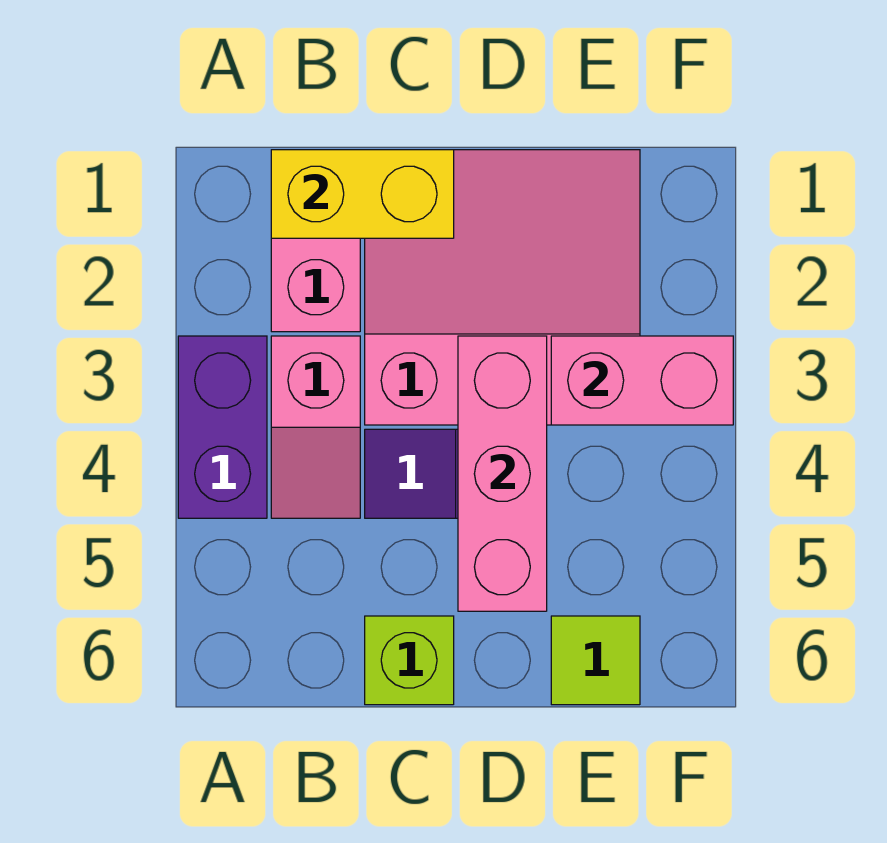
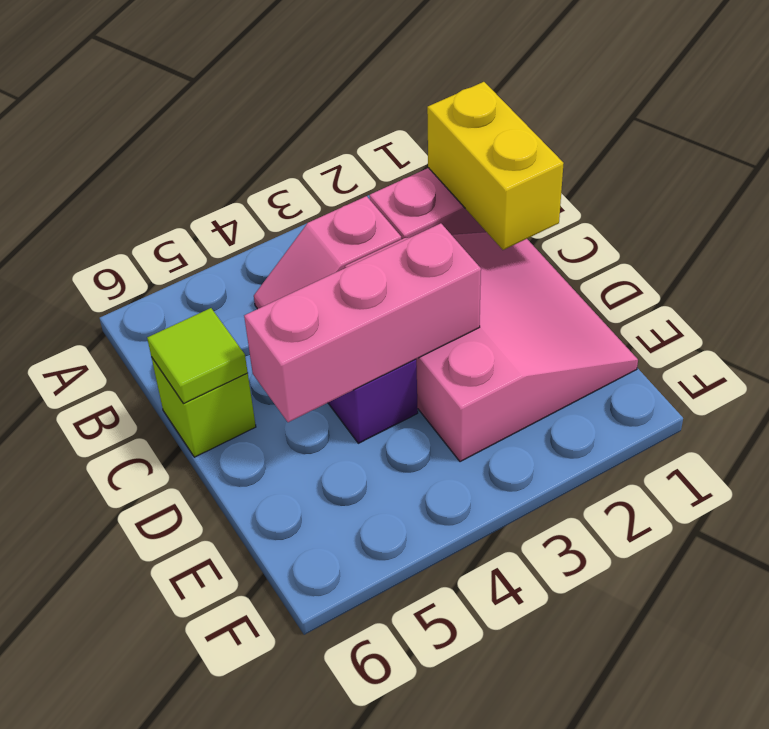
purple 1x2 brick [178,336,267,518] -> none
pink 1x2 brick [551,336,733,425] -> none
lime 1x1 tile [551,616,640,705] -> lime 1x1 tile moved to [147,308,248,404]

